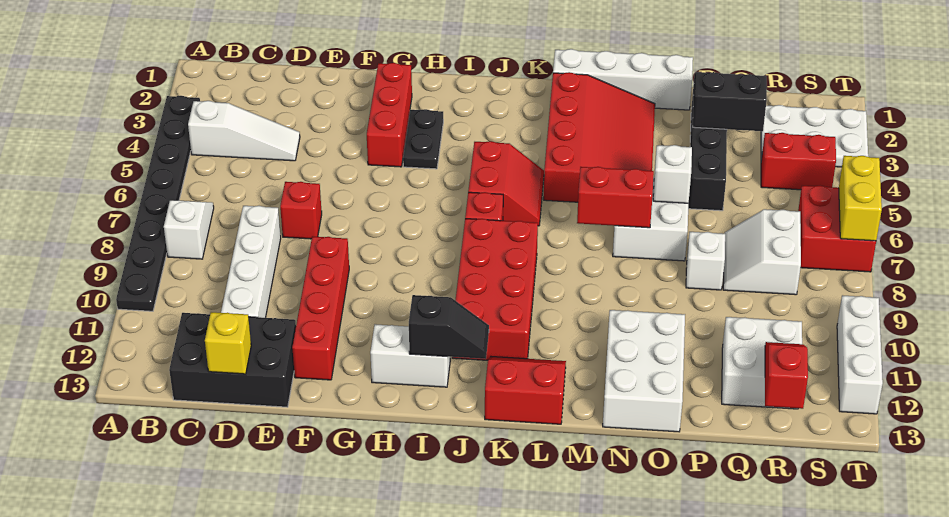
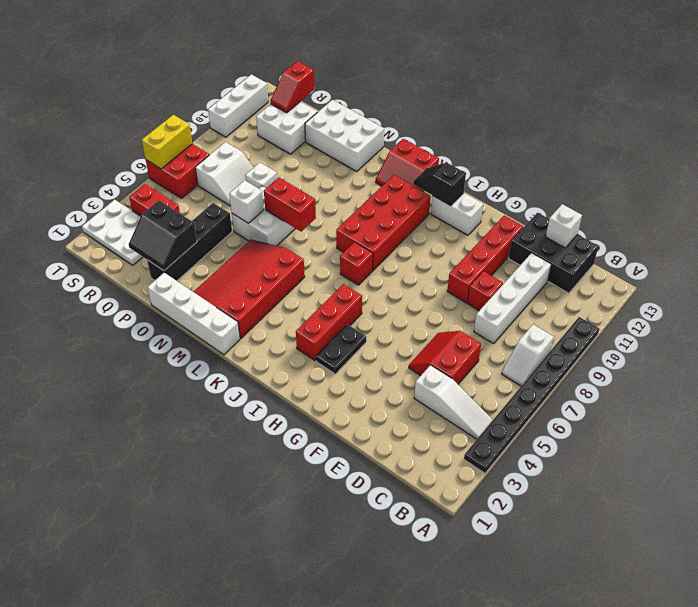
white 1x3 slope [188,101,300,161] -> white 1x3 slope turned to [414,365,493,439]
yellow 1x1 brick [205,312,251,374] -> white 1x1 brick [546,204,582,248]
red 1x1 brick [280,182,322,239] -> red 1x1 brick moved to [467,271,503,310]
red 1x3 brick [367,63,412,167] -> red 1x3 brick moved to [296,284,362,361]
red 2x2 slope [468,141,544,226] -> red 2x2 slope moved to [409,331,481,384]
white 2x3 brick [603,310,685,432] -> white 2x3 brick turned to [305,100,384,172]

